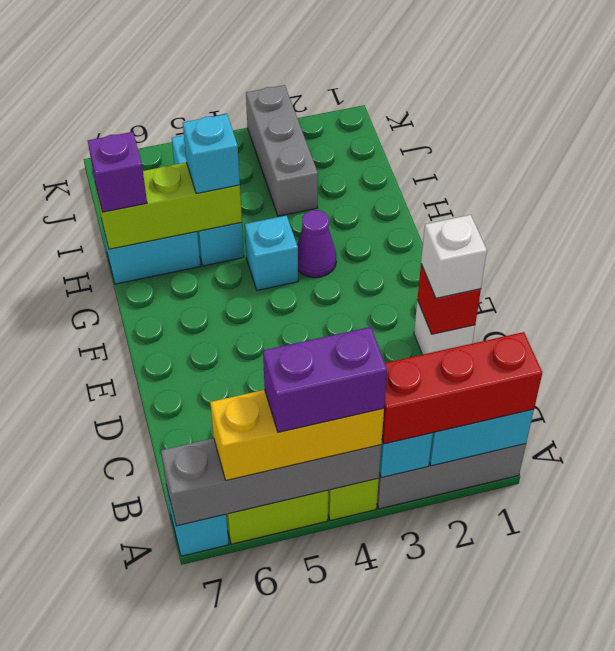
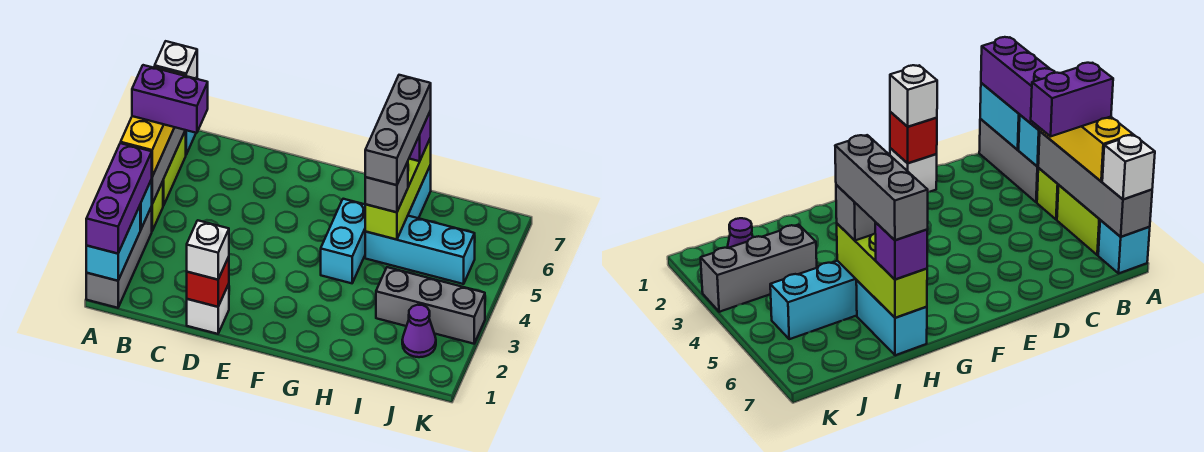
red 1x3 brick [382,332,542,444] -> purple 1x3 brick [86,143,152,254]
purple 1x2 brick [263,327,387,432] -> purple 1x2 brick turned to [132,65,208,133]
none -> white 1x1 brick [155,41,197,79]
purple 1x1 cone [297,210,336,278] -> purple 1x1 cone moved to [402,305,436,357]
cyan 1x1 brick [245,215,298,290] -> cyan 1x2 brick [321,199,366,283]
cyan 1x1 brick [183,114,240,194] -> grey 1x1 brick [365,162,408,212]
none -> grey 1x3 brick [365,75,431,185]

